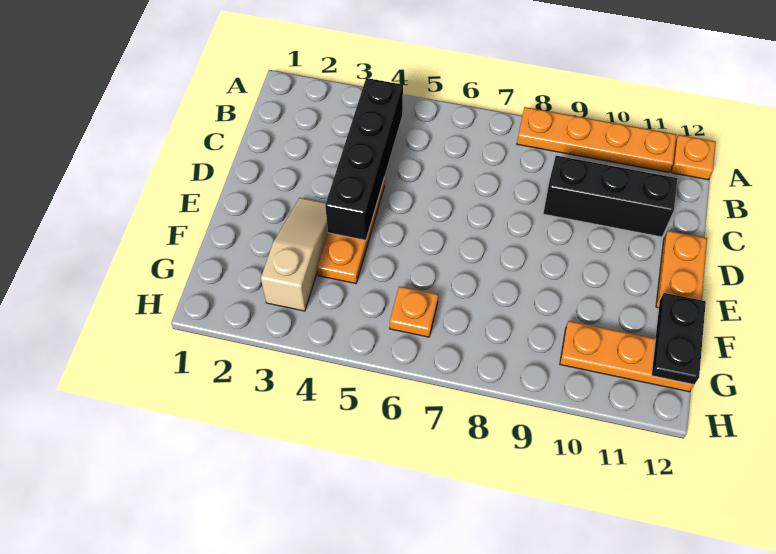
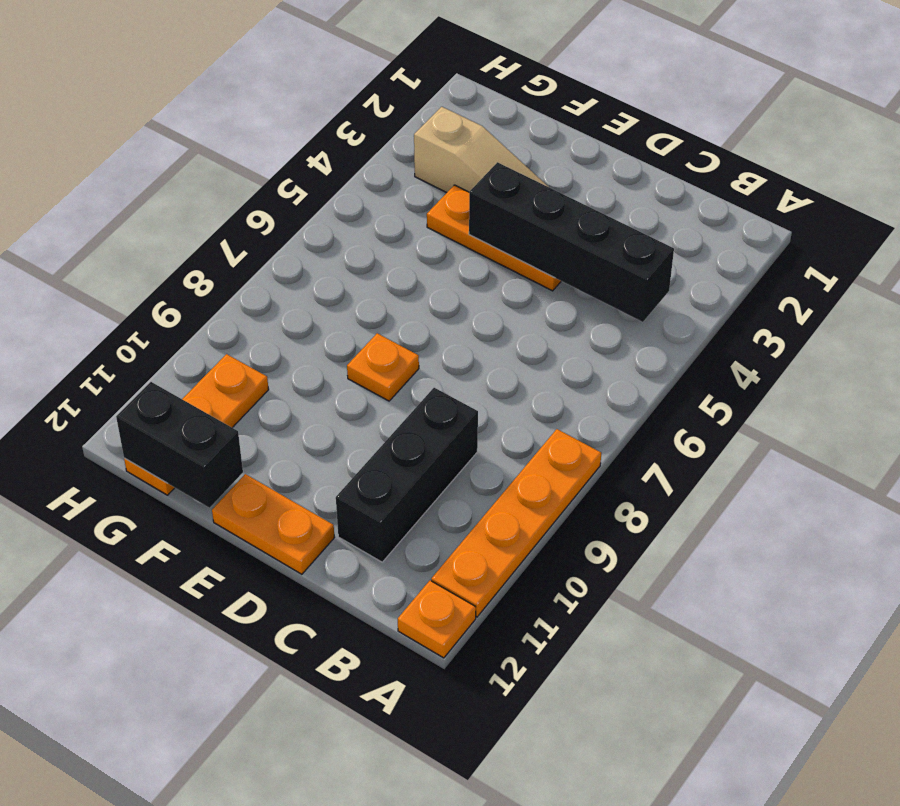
black 1x2 plate [652,293,706,385] -> black 1x2 brick [116,382,243,508]
orange 1x1 plate [390,286,438,337] -> orange 1x1 plate moved to [347,333,419,401]

